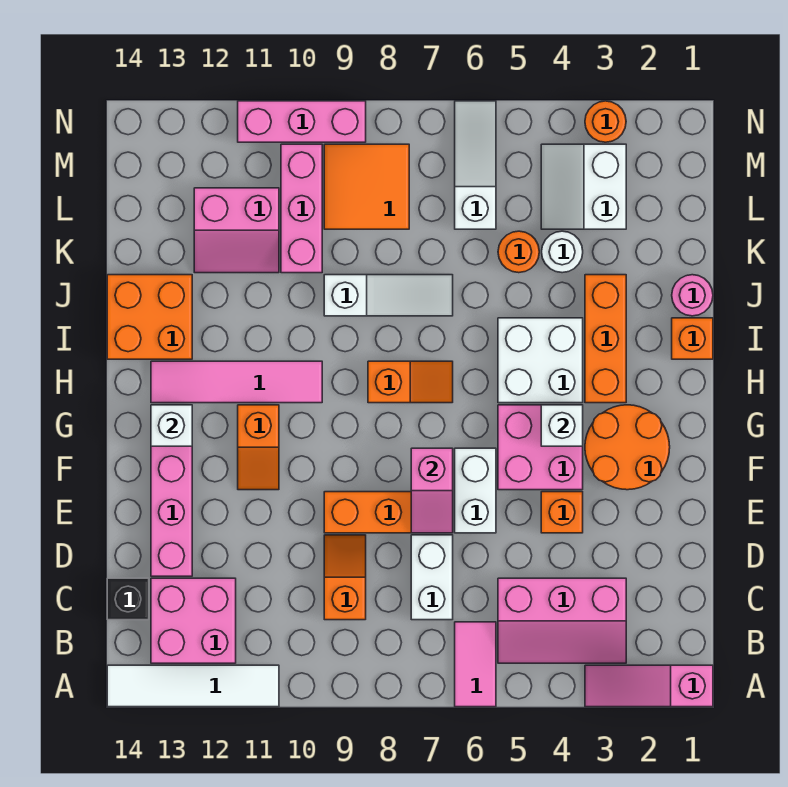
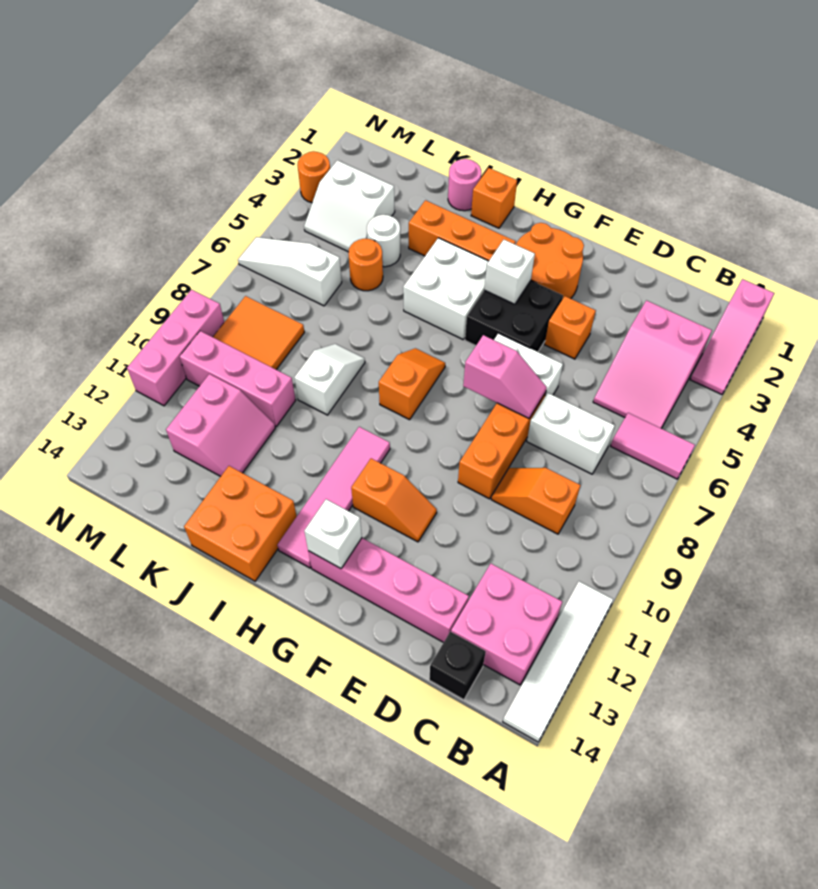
pink 2x3 slope [498,578,626,663] -> pink 2x3 slope turned to [593,301,712,428]
pink 2x2 brick [498,405,583,490] -> black 2x2 brick [465,281,563,352]
white 1x3 slope [324,275,453,316] -> white 1x2 slope [294,344,365,415]

